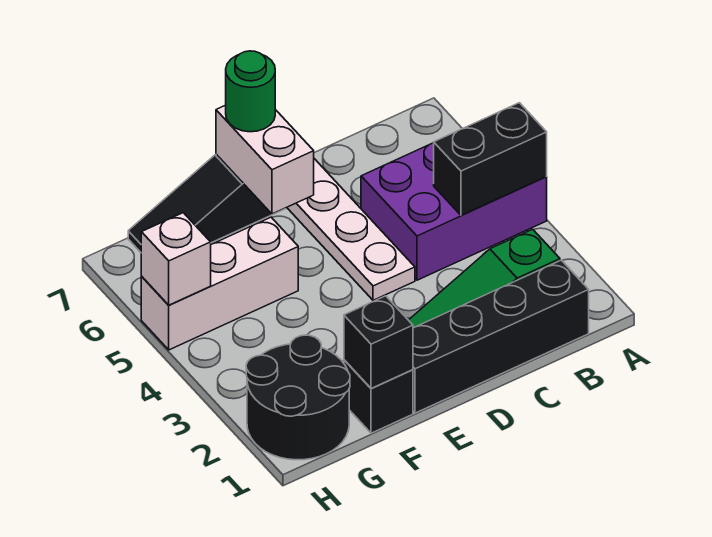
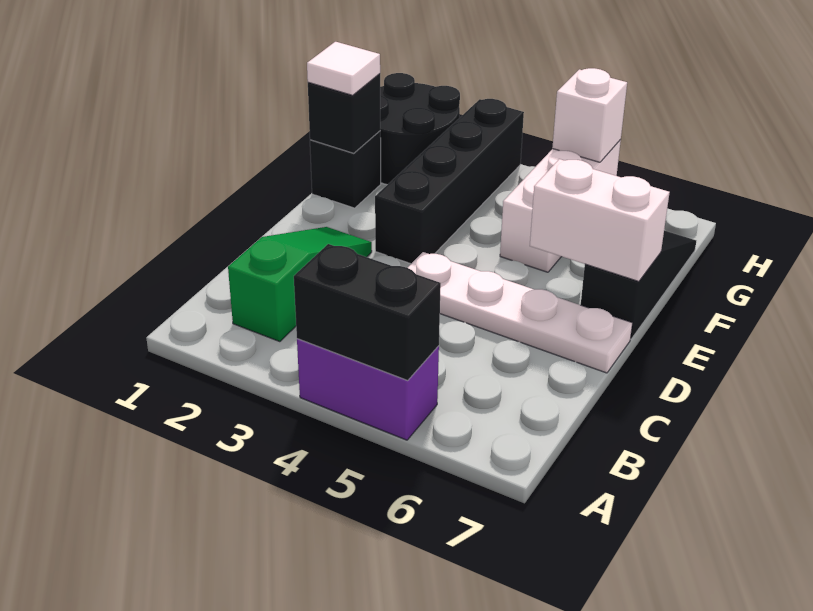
purple 2x3 brick [361,143,547,280] -> purple 1x2 brick [297,339,439,440]
black 1x2 brick [434,103,547,215] -> black 1x2 brick turned to [294,244,441,380]
black 1x4 brick [413,260,589,413] -> black 1x4 brick moved to [375,99,524,264]
green 1x1 round brick [226,51,275,132] -> none
none -> white 1x1 tile [307,42,380,95]

